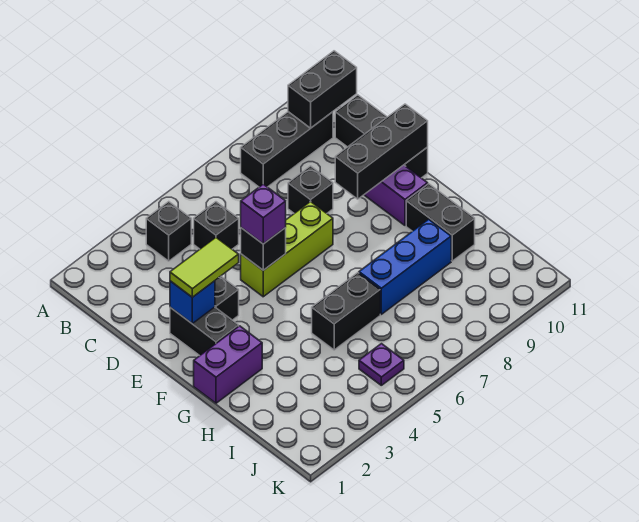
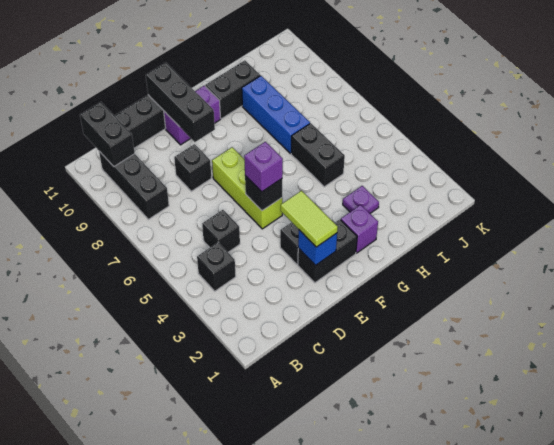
purple 1x2 brick [194,326,262,403] -> purple 1x1 brick [341,205,378,253]
purple 1x1 plate [359,344,404,385] -> purple 1x1 plate moved to [343,186,379,213]

